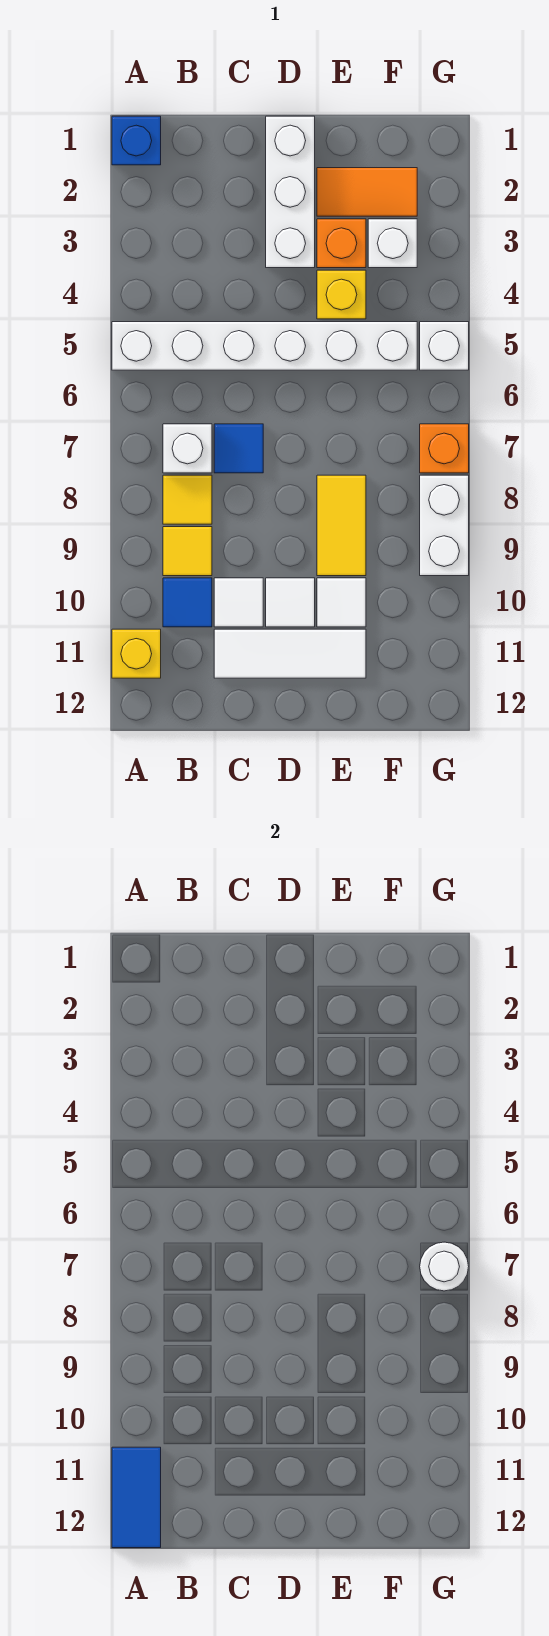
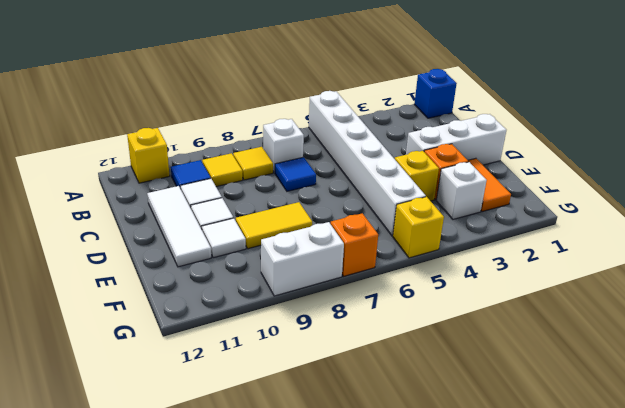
blue 1x2 tile [112,1447,161,1548] -> none
white 1x1 brick [420,322,469,370] -> yellow 1x1 brick [393,197,444,258]
white 1x1 round brick [420,1242,469,1291] -> none

